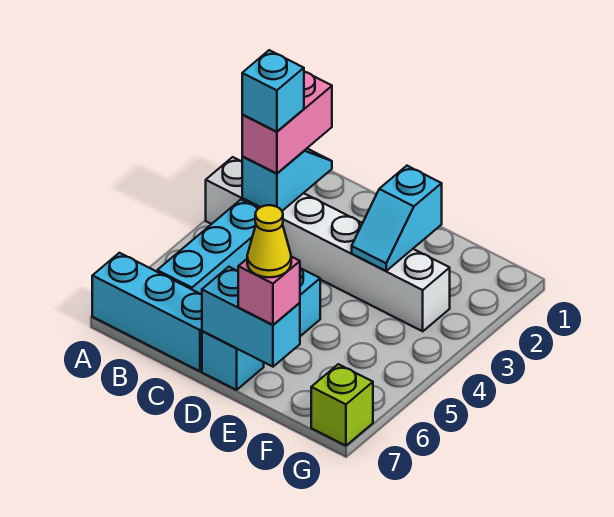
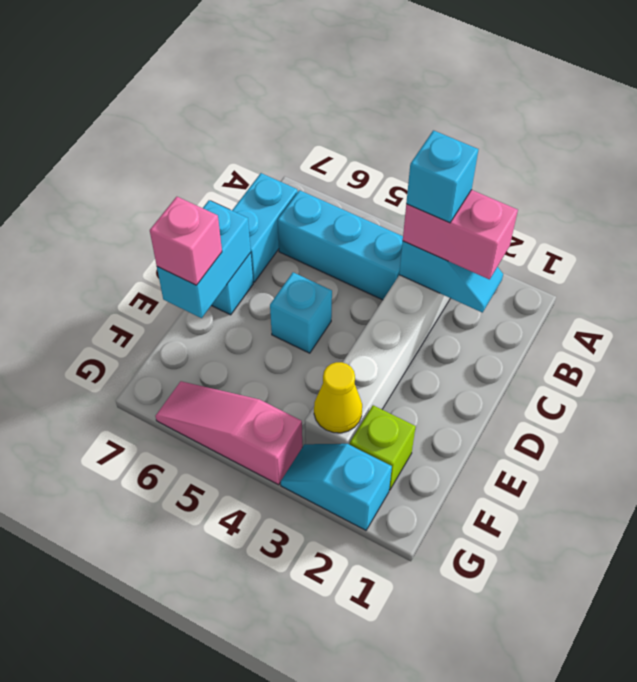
cyan 1x3 brick [92,253,202,371] -> cyan 1x2 brick [232,173,298,282]
cyan 1x2 slope [352,166,442,271] -> cyan 1x2 slope moved to [281,444,392,530]
yellow 1x1 cone [247,205,291,277] -> yellow 1x1 cone moved to [314,362,362,433]
none -> pink 1x3 slope [155,381,302,485]
lime 1x1 brick [311,364,373,446] -> lime 1x1 brick moved to [350,405,416,490]

